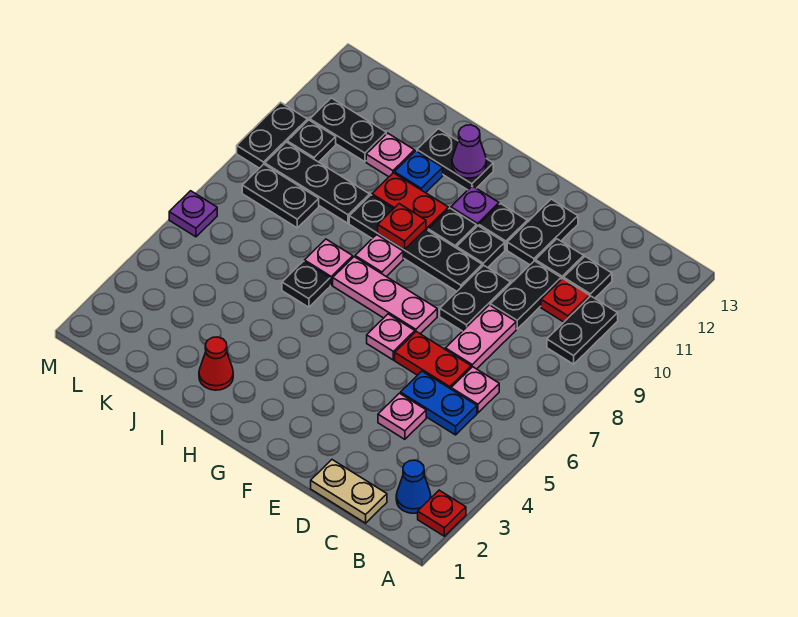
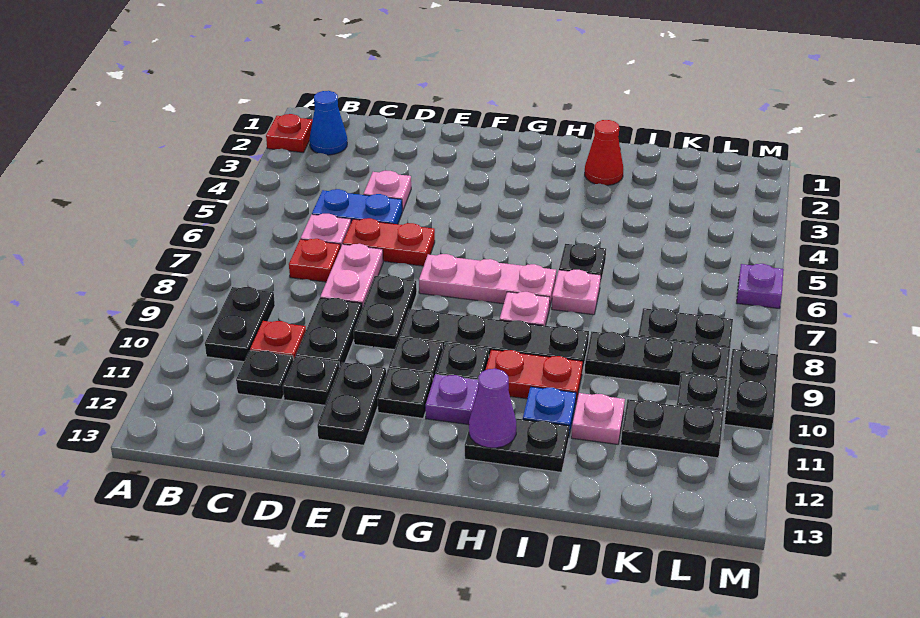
tan 1x2 plate [311,460,387,523] -> none
pink 1x1 plate [367,314,415,360] -> none
red 1x1 plate [378,204,426,250] -> red 1x1 plate moved to [289,239,340,282]

